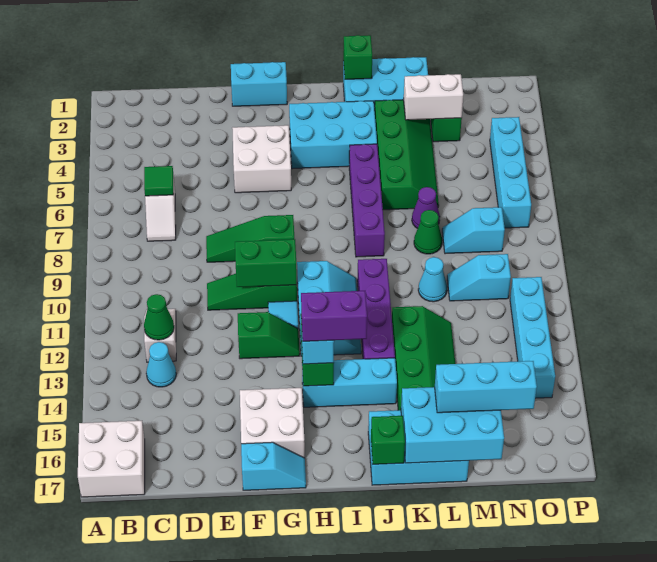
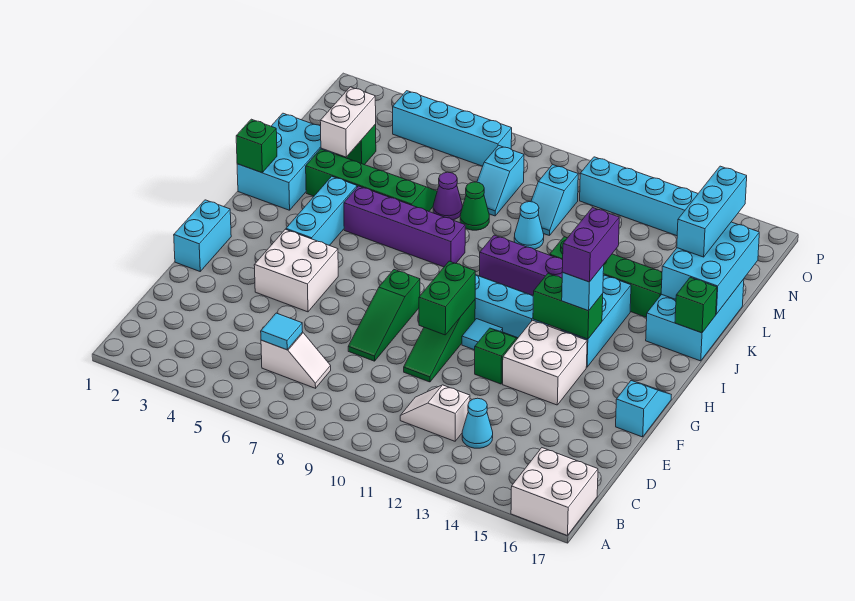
green 1x1 tile [144,166,173,196] -> cyan 1x1 tile [261,313,303,350]
green 1x1 cone [144,294,174,340] -> none
white 2x2 brick [240,388,305,458] -> white 2x2 brick moved to [503,320,587,405]
cyan 2x3 brick [289,101,377,169] -> cyan 1x3 brick [286,176,357,246]

